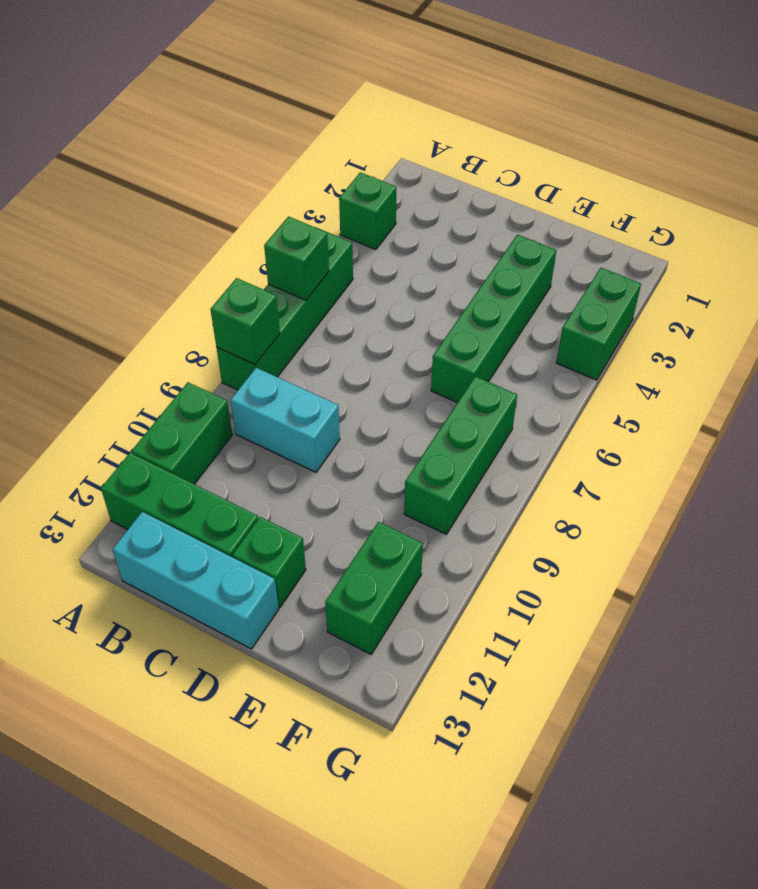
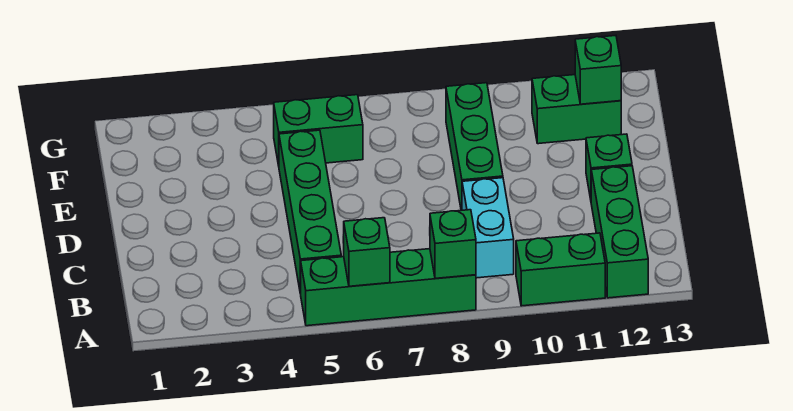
green 1x1 brick [339,172,396,250] -> green 1x1 brick moved to [575,36,621,104]
cyan 1x3 brick [113,512,279,649] -> none
green 1x4 brick [431,235,556,403] -> green 1x4 brick turned to [279,130,341,294]
green 1x3 brick [404,376,517,534] -> green 1x3 brick turned to [446,83,503,210]
green 1x2 brick [556,268,641,380] -> green 1x2 brick moved to [274,95,363,166]

